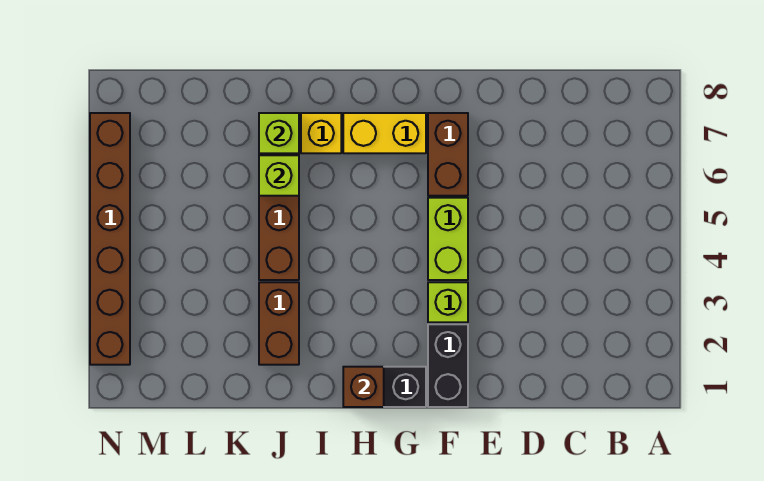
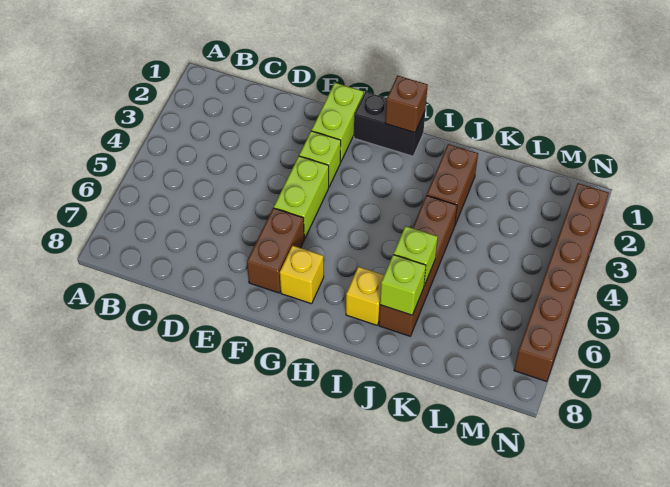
black 1x2 brick [428,324,468,407] -> lime 1x2 brick [312,83,364,162]
yellow 1x2 brick [343,113,426,153] -> yellow 1x1 brick [280,246,324,304]

